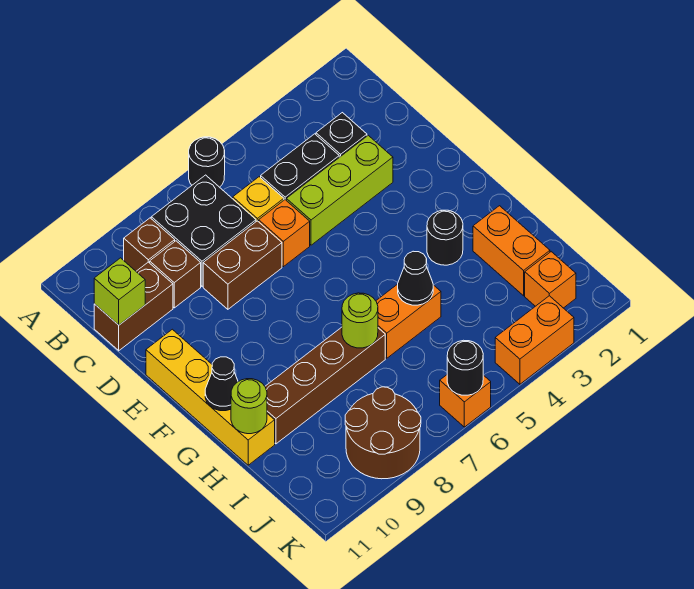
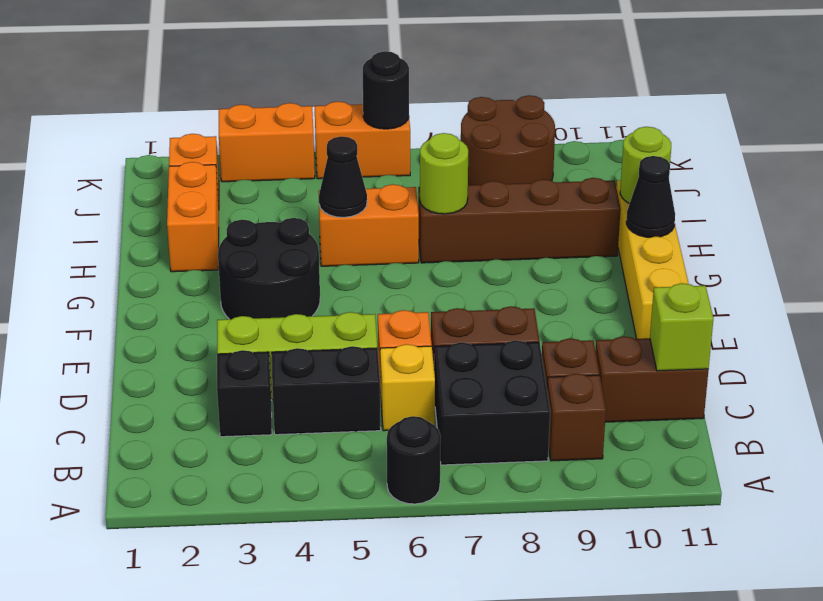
black 1x1 round brick [427,210,463,265] -> black 2x2 round brick [218,218,320,319]
orange 1x1 brick [440,375,491,427] -> orange 1x2 brick [315,102,410,179]

